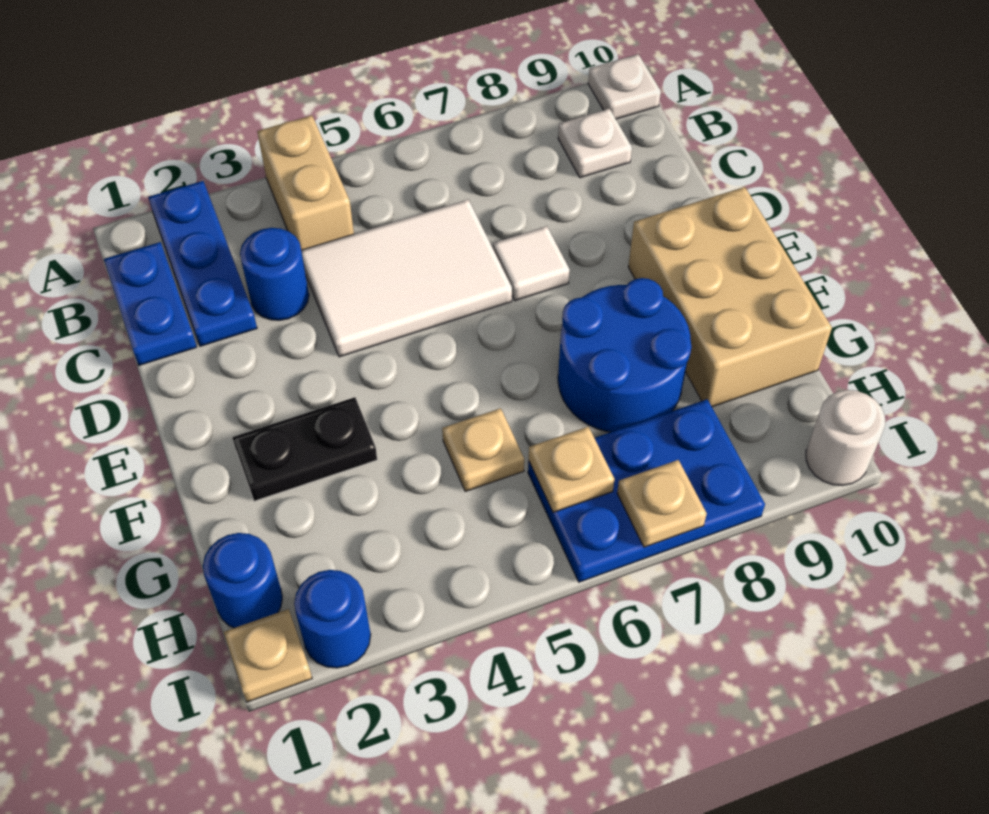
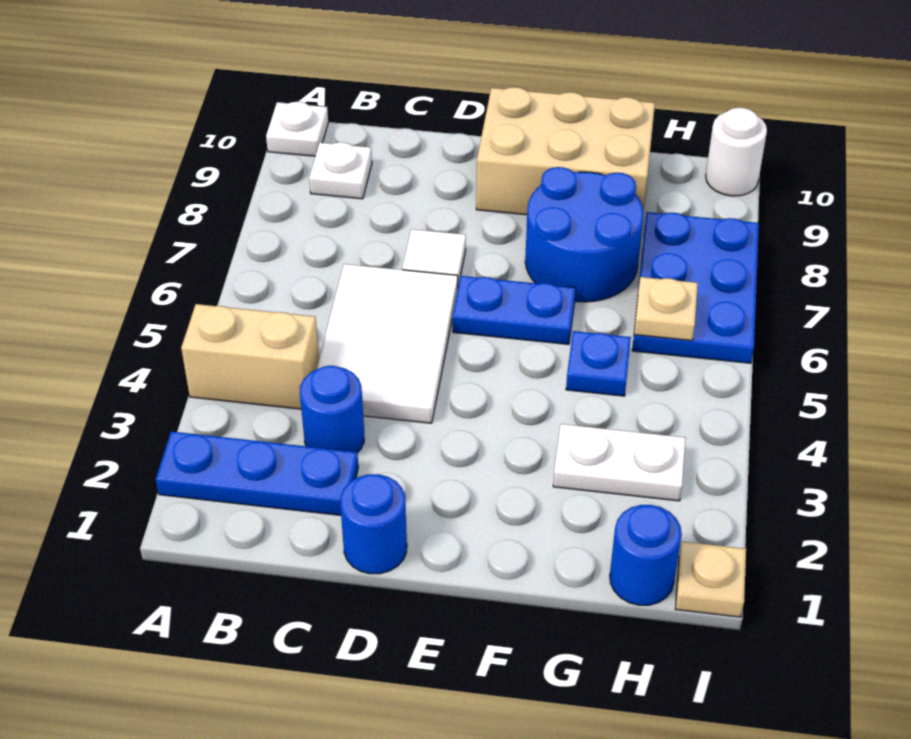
blue 1x2 plate [104,242,197,365] -> blue 1x2 plate moved to [452,276,576,344]
black 1x2 plate [232,397,377,501] -> none
none -> white 1x2 plate [553,424,686,501]
tan 1x1 plate [442,408,524,492] -> blue 1x1 plate [566,331,631,396]
blue 1x1 round brick [294,570,371,668] -> blue 1x1 round brick moved to [340,474,407,574]
tan 1x1 plate [617,460,707,547] -> none

